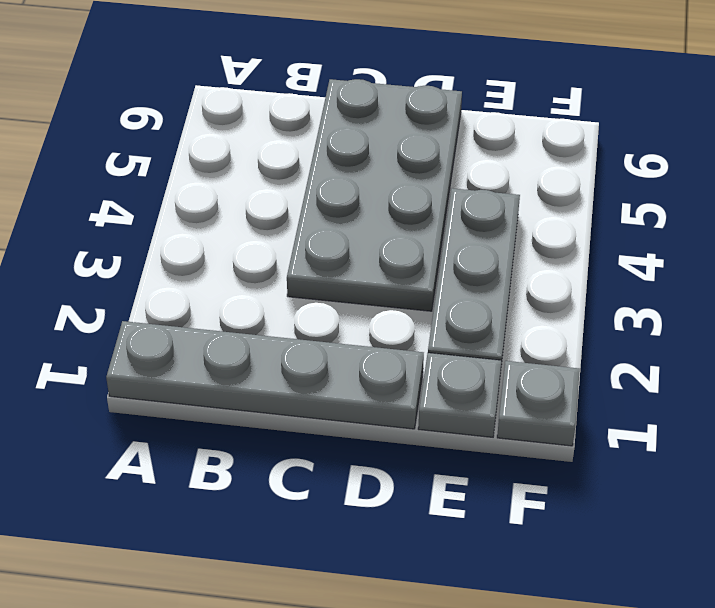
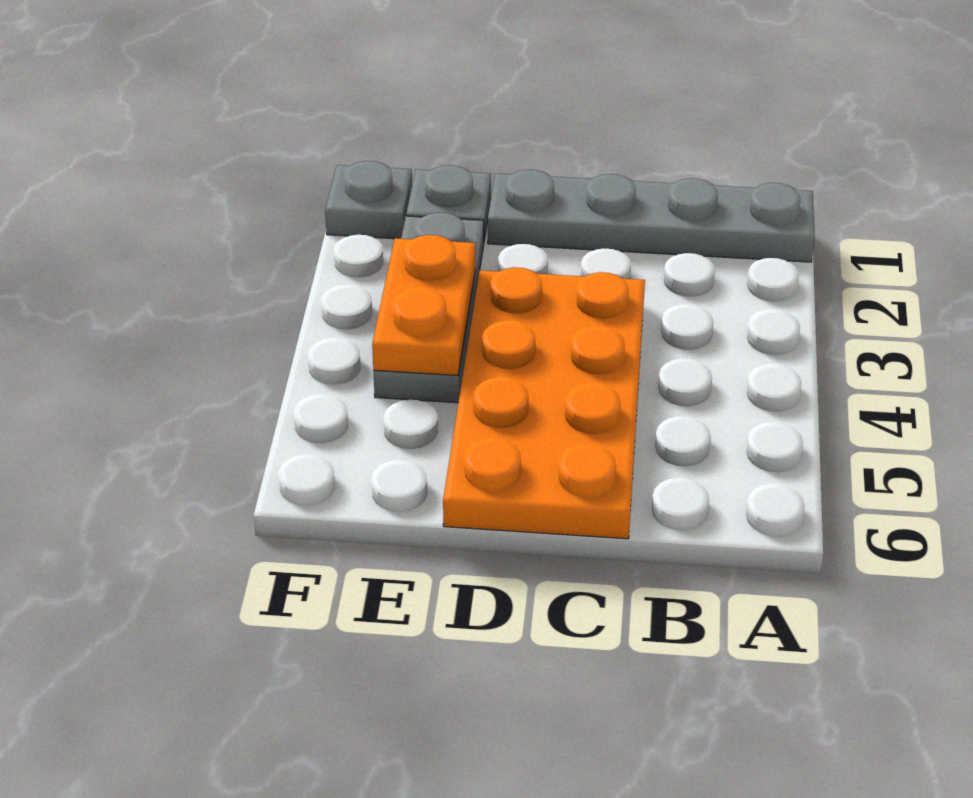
grey 2x4 plate [287,79,462,311] -> orange 2x4 plate [443,267,645,539]
none -> orange 1x2 plate [372,235,475,376]

